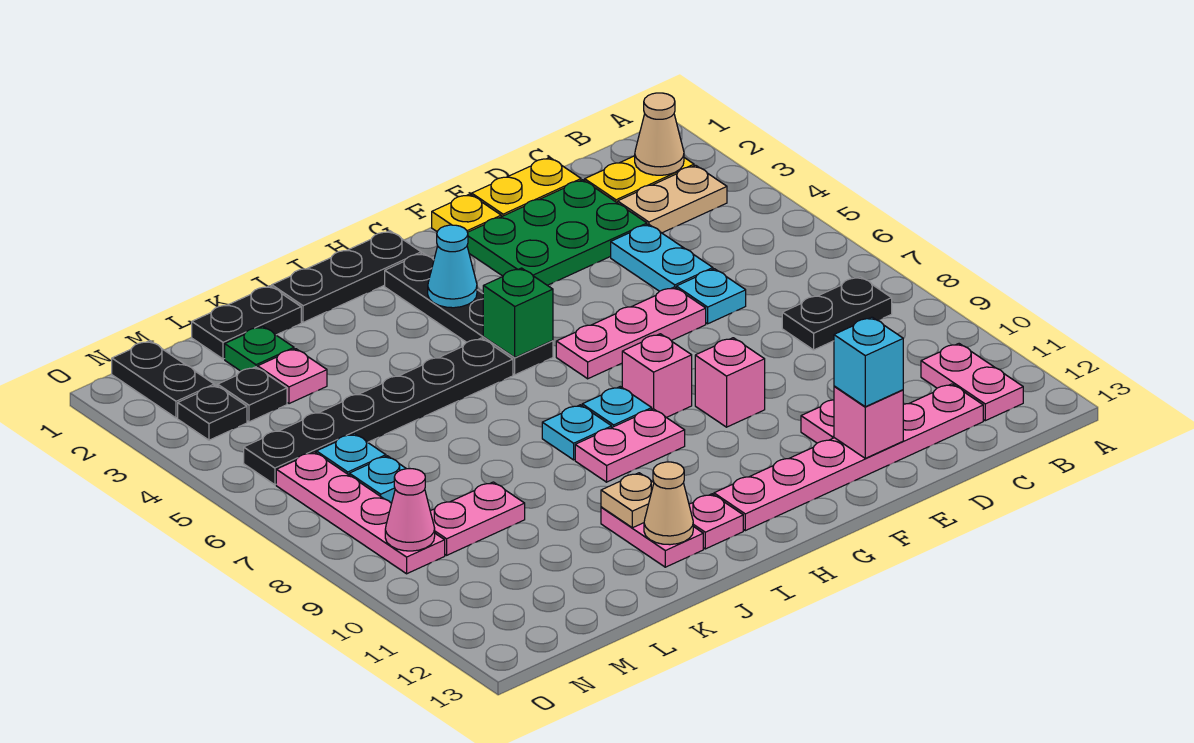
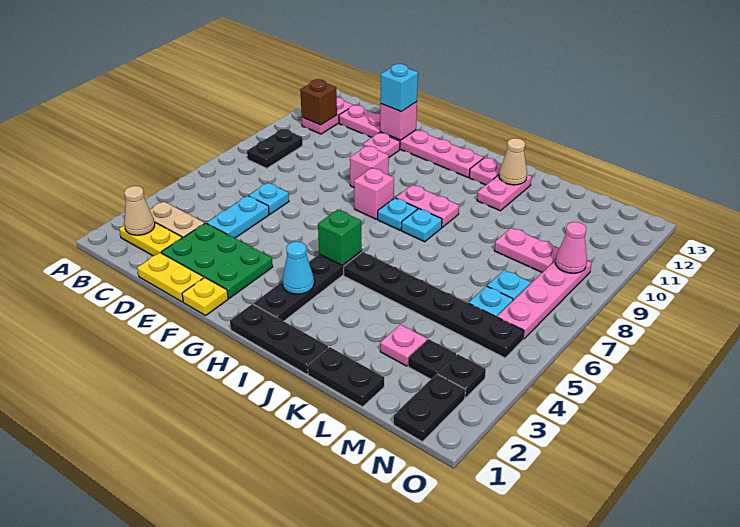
black 1x2 plate [782,277,892,350] -> black 1x2 plate turned to [247,129,303,168]
none -> brown 1x1 brick [300,79,337,125]
pink 1x3 plate [556,287,706,379] -> none
tan 1x1 plate [601,473,654,528] -> none
green 1x1 plate [225,326,294,371] -> none

